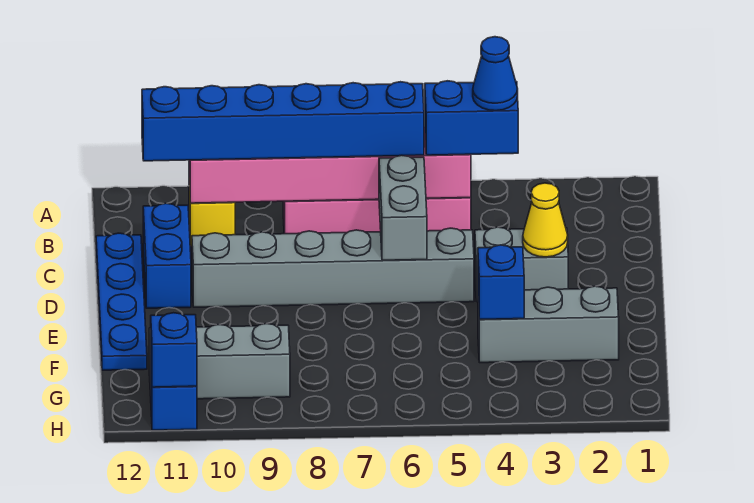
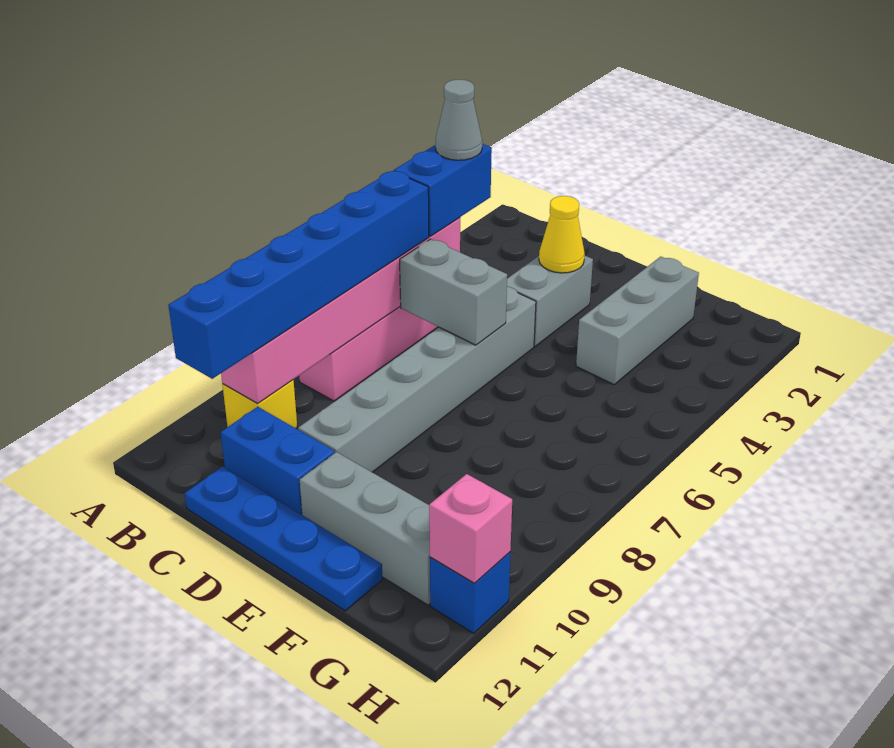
blue 1x1 cone [473,37,518,111] -> grey 1x1 cone [436,80,482,160]
blue 1x1 brick [478,245,524,320] -> none
grey 1x3 brick [149,324,290,399] -> grey 1x3 brick turned to [300,452,430,605]
blue 1x1 brick [151,313,197,387] -> pink 1x1 brick [429,474,512,583]

